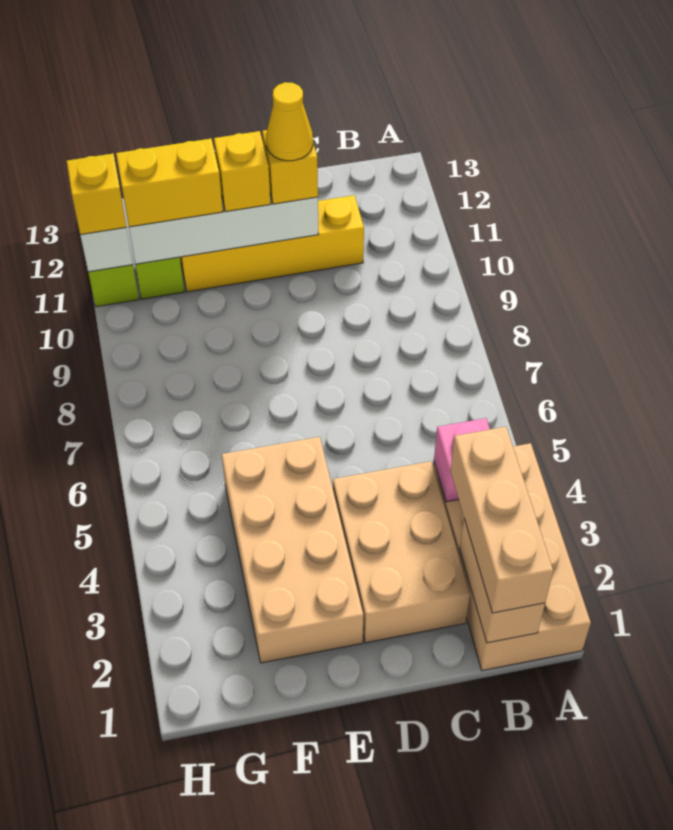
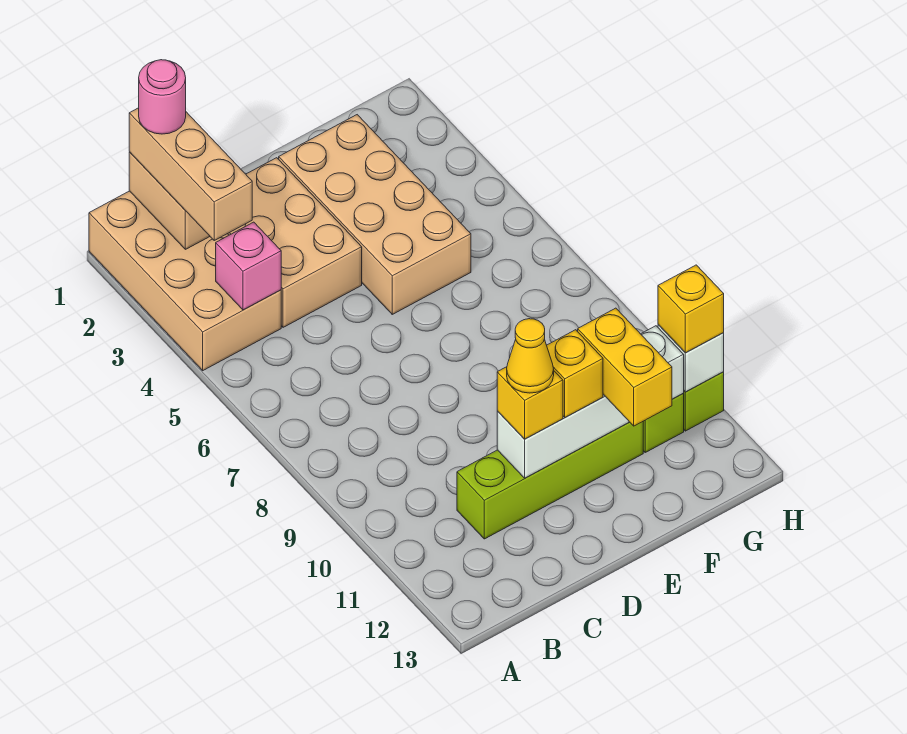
none -> pink 1x1 round brick [139,60,186,134]
yellow 1x4 brick [180,195,364,292] -> lime 1x4 brick [457,422,643,539]
yellow 1x2 brick [116,139,223,227] -> yellow 1x2 brick turned to [578,308,672,426]

